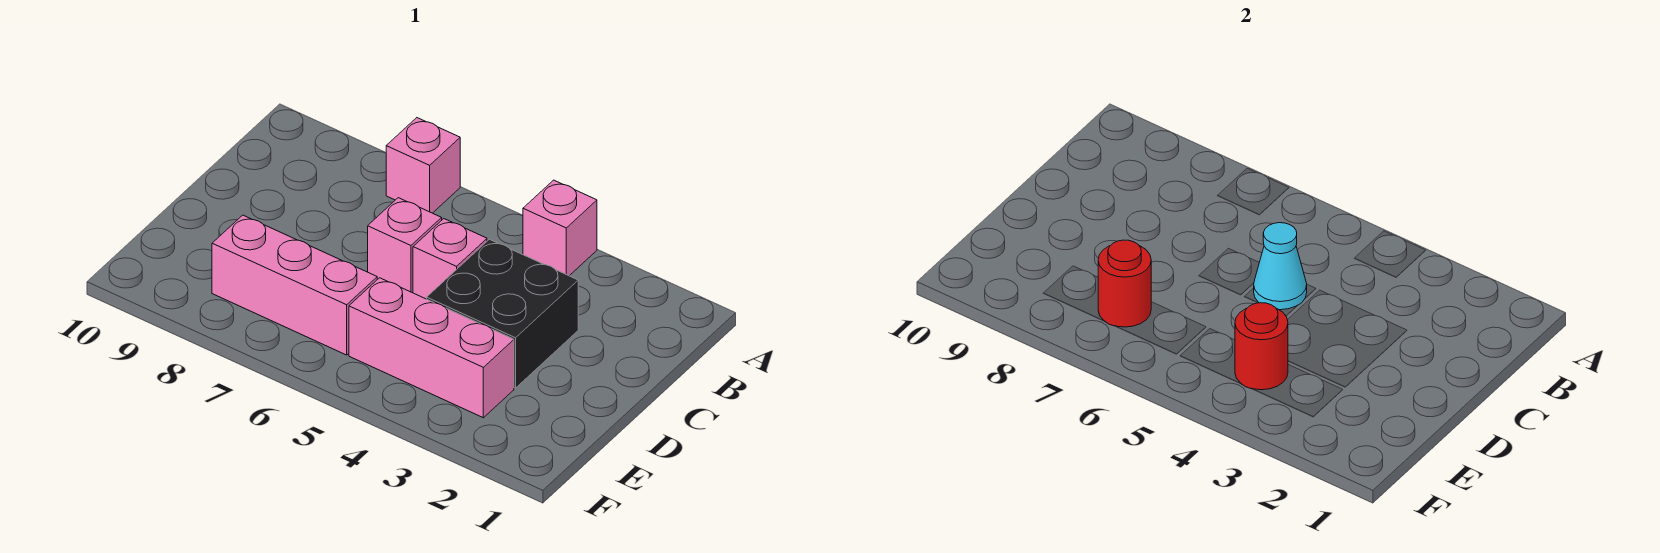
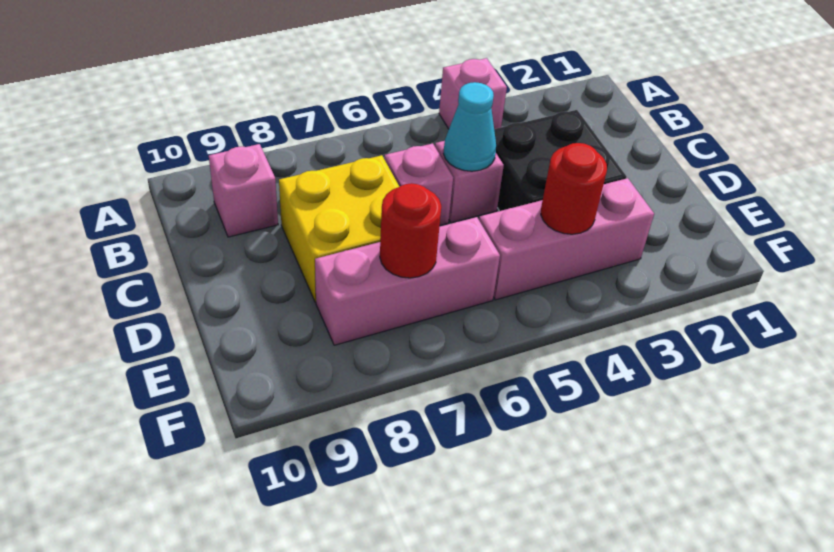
pink 1x1 brick [386,118,460,213] -> pink 1x1 brick moved to [209,144,278,237]
none -> yellow 2x2 brick [279,155,399,302]

